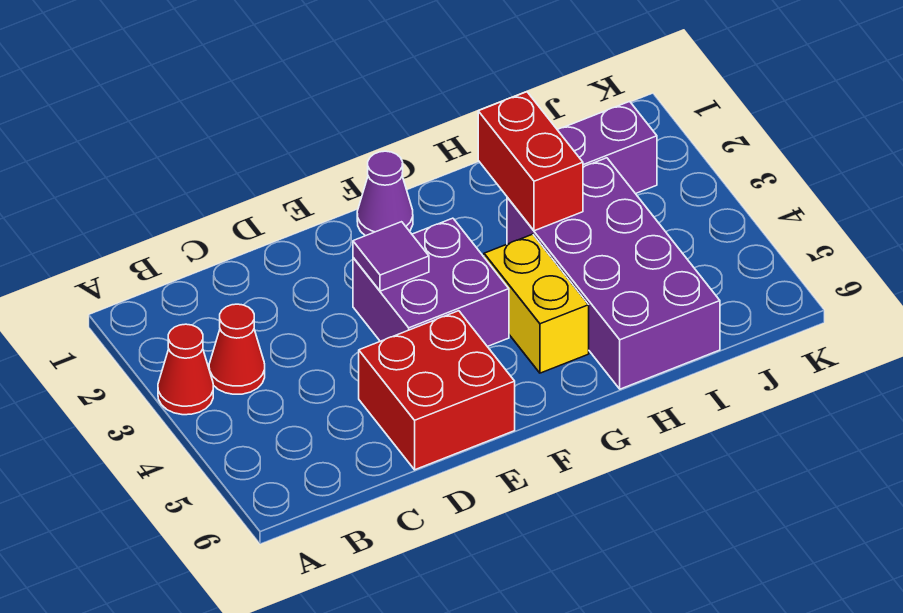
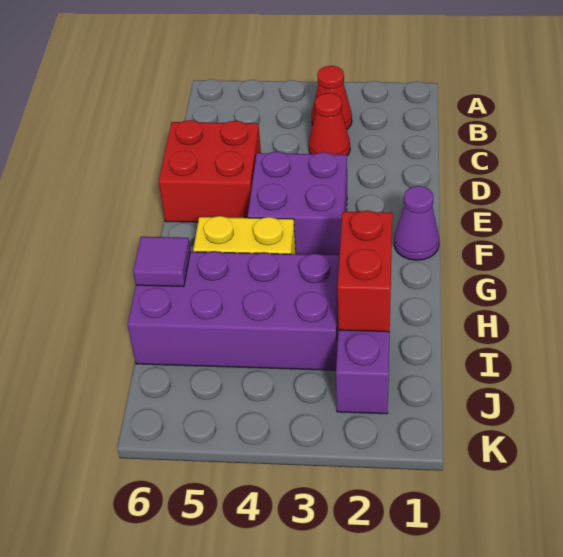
red 1x1 cone [158,324,213,415] -> red 1x1 cone moved to [309,93,350,156]
purple 1x1 tile [353,222,429,291] -> purple 1x1 tile moved to [133,237,190,287]
red 1x2 brick [478,92,583,231] -> red 1x2 brick turned to [338,210,393,332]

